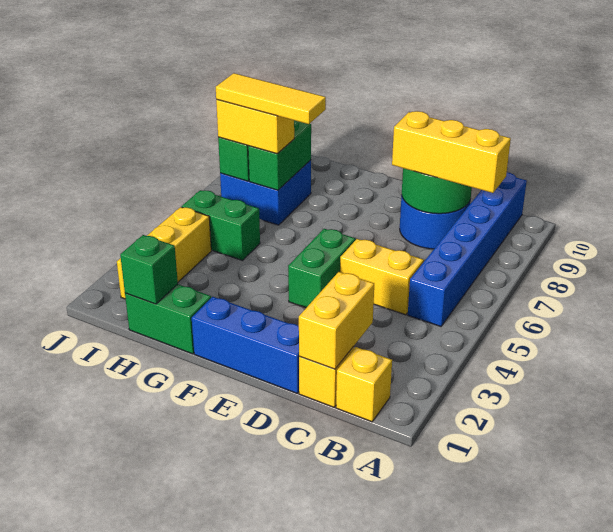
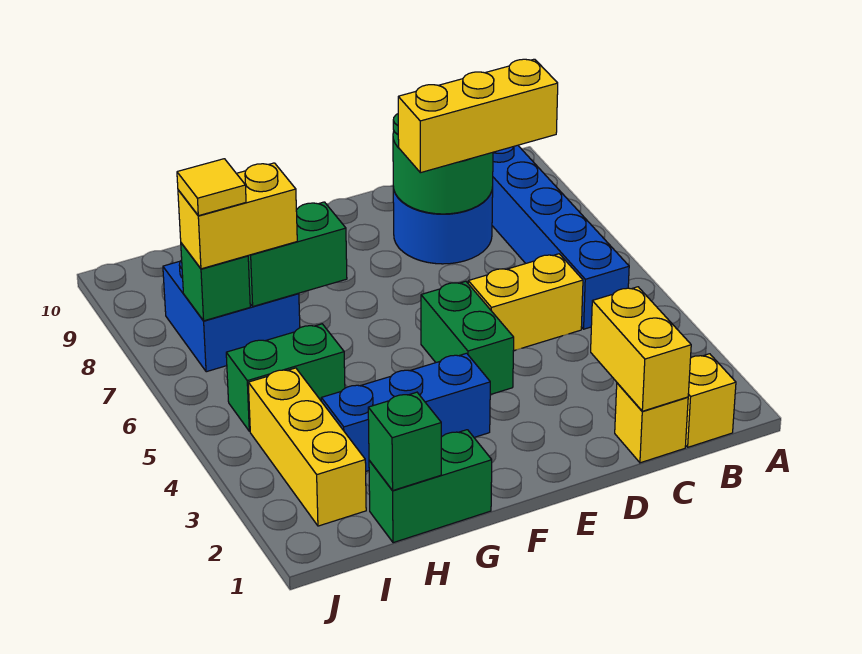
blue 1x3 brick [192,297,299,393] -> blue 1x3 brick moved to [321,353,490,471]
yellow 1x3 tile [216,73,326,124] -> yellow 1x1 tile [177,159,246,216]
green 1x2 brick [248,120,311,190] -> green 1x2 brick turned to [248,202,347,306]

